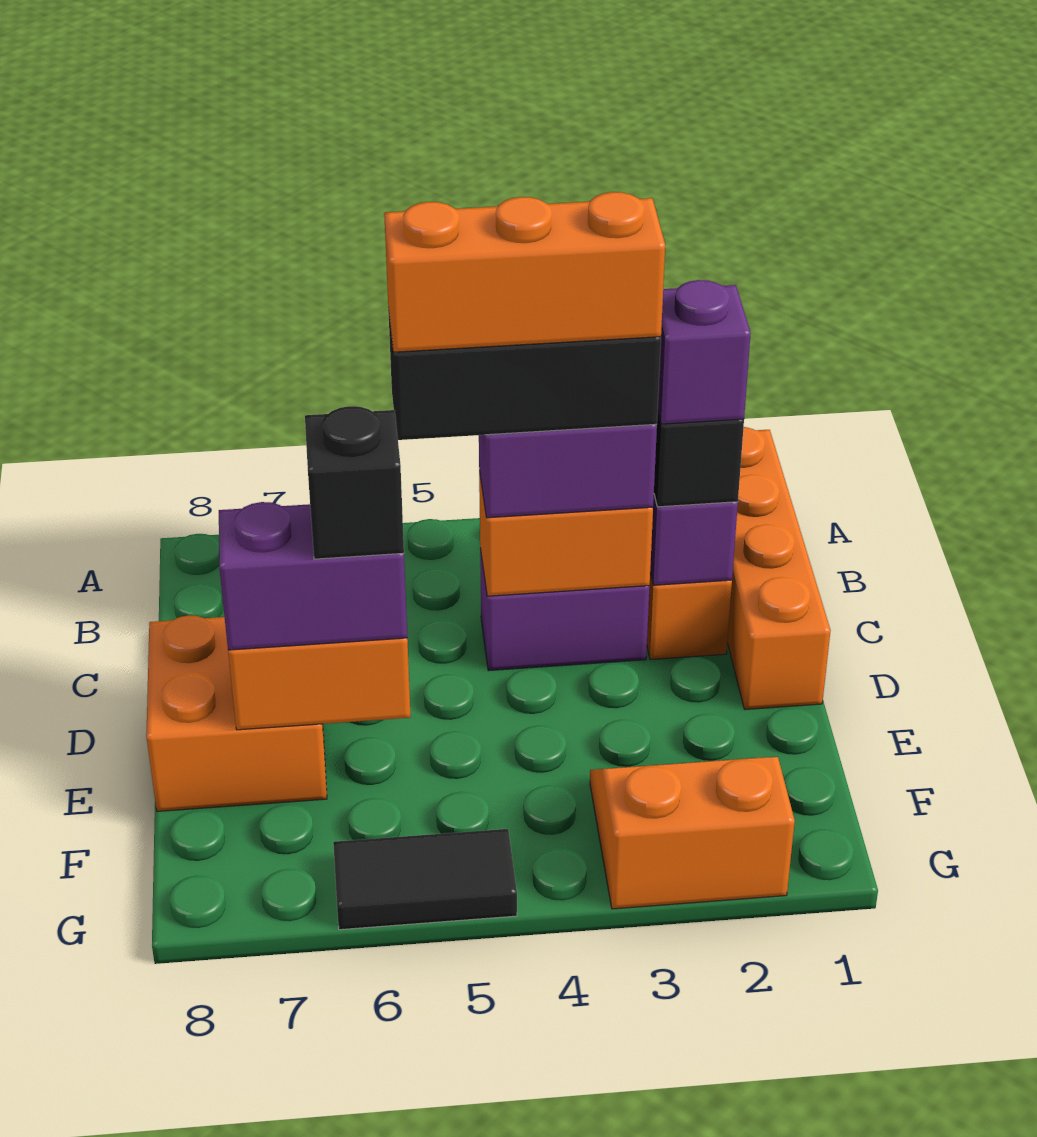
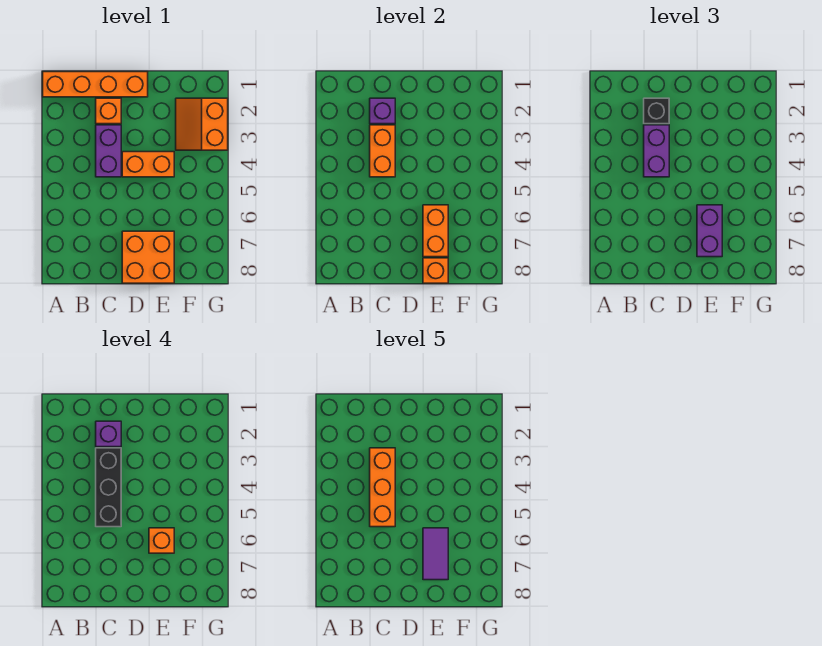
none -> orange 1x2 brick [122,152,174,177]
black 1x1 brick [305,406,404,559] -> orange 1x1 brick [149,528,174,553]
none -> purple 1x2 tile [423,528,448,580]
none -> orange 1x1 brick [423,258,448,283]
black 1x2 tile [333,829,517,930] -> none

